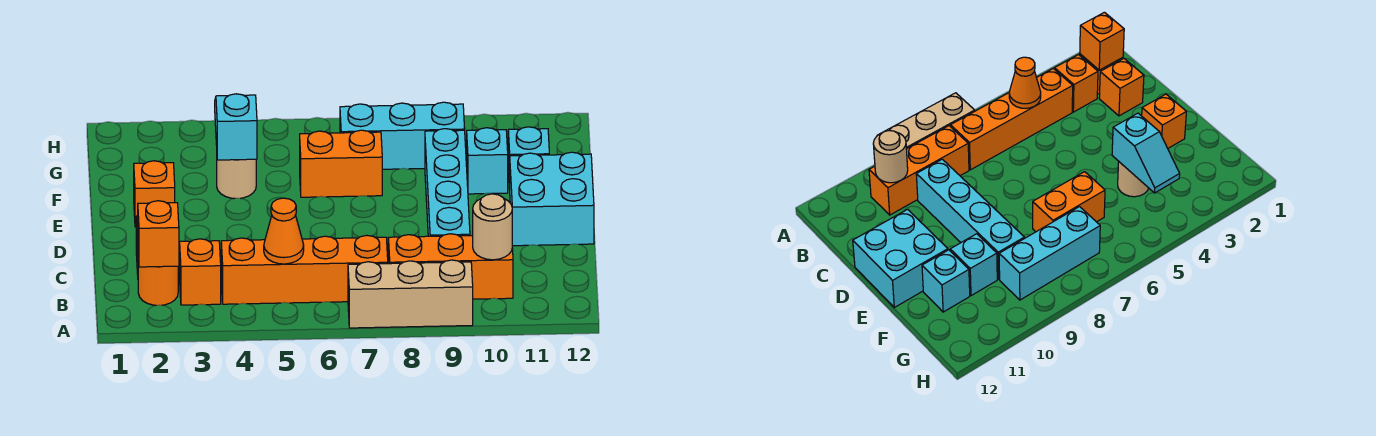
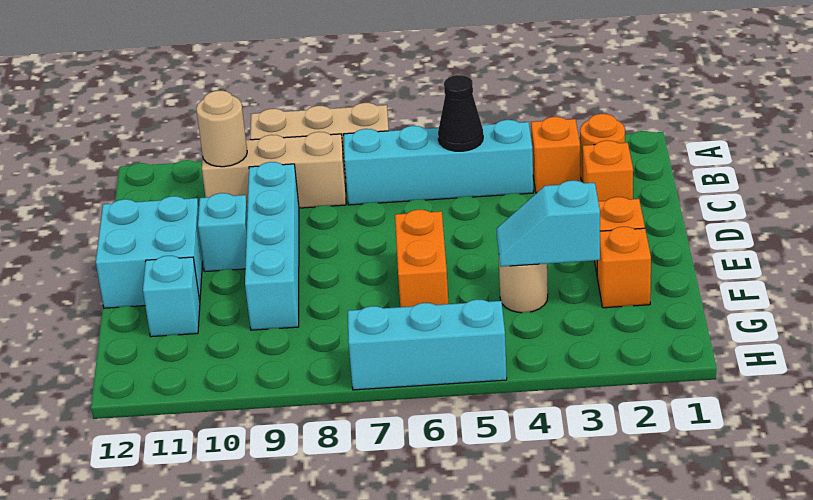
orange 1x1 brick [138,201,179,267] -> orange 1x1 brick moved to [597,227,651,308]
orange 1x4 brick [221,235,388,304] -> cyan 1x4 brick [344,120,533,205]
orange 1x1 cone [264,198,304,264] -> black 1x1 cone [438,75,483,151]
orange 1x3 brick [388,234,513,299] -> tan 1x3 brick [202,132,346,209]
cyan 1x2 slope [215,94,257,160] -> cyan 1x2 slope turned to [497,181,600,267]
orange 1x2 brick [300,130,382,197] -> orange 1x2 brick turned to [395,210,448,307]
cyan 1x1 brick [467,128,508,194] -> cyan 1x1 brick moved to [198,193,248,272]
cyan 1x3 brick [340,102,465,169] -> cyan 1x3 brick moved to [348,299,507,390]

